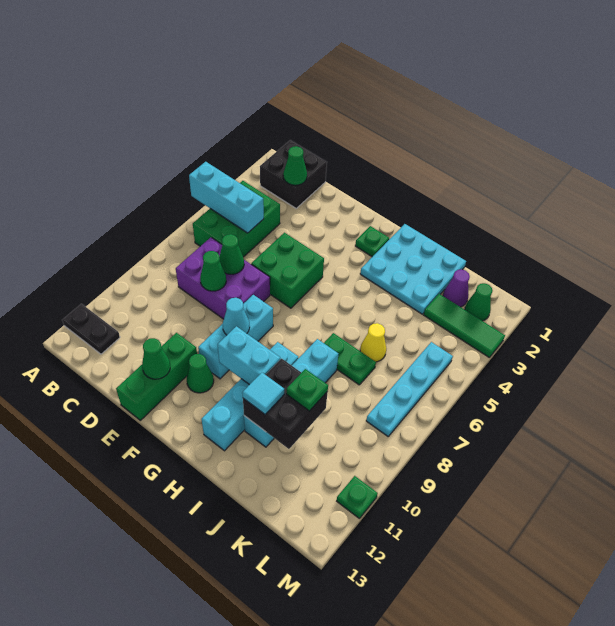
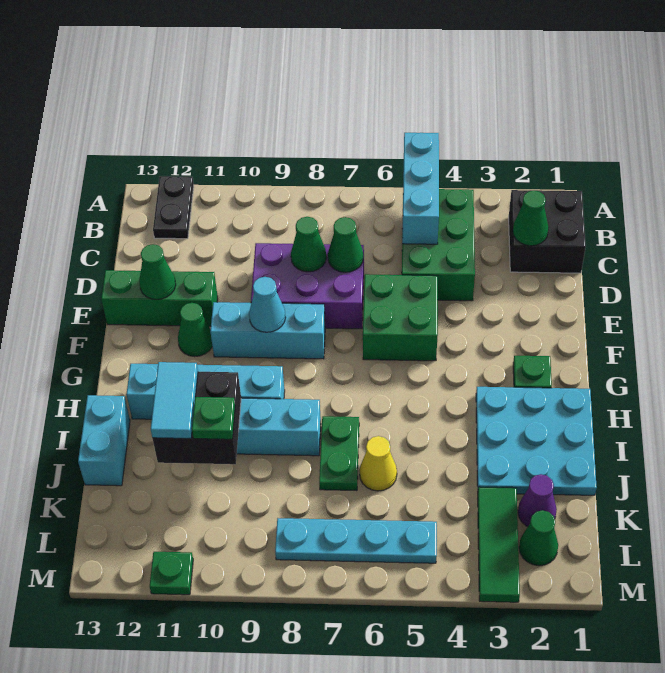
green 2x3 brick [193,181,280,257] -> green 2x3 brick turned to [402,189,475,301]
purple 2x3 brick [176,238,270,319] -> purple 2x3 brick turned to [251,243,364,329]
cyan 1x2 brick [218,326,280,385] -> cyan 1x2 brick moved to [78,395,130,486]
cyan 1x1 tile [242,373,284,415] -> cyan 1x2 tile [151,362,198,439]

